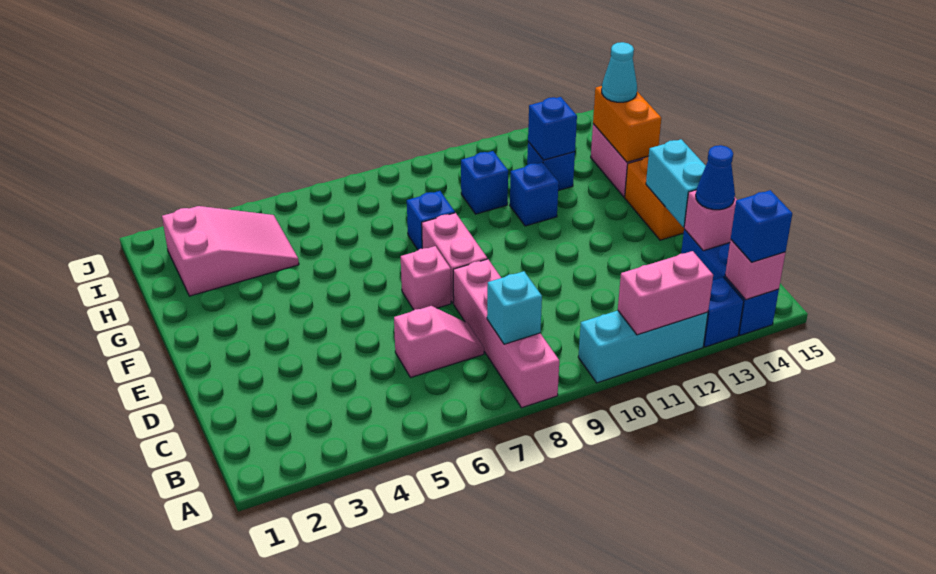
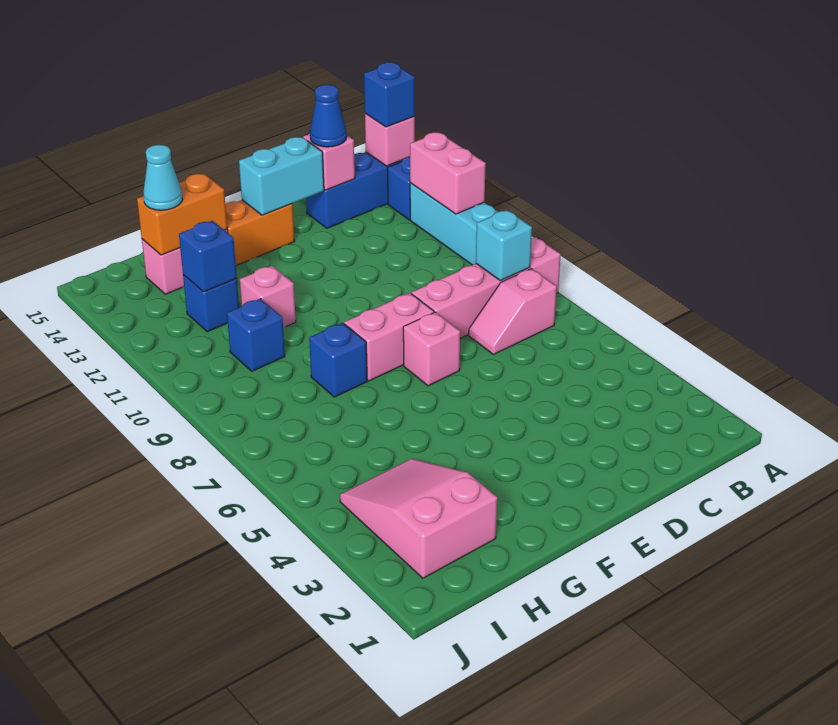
pink 1x2 slope [394,306,484,378] -> pink 1x2 slope turned to [469,269,557,354]
blue 1x1 brick [510,162,559,226] -> pink 1x1 brick [240,266,296,328]

